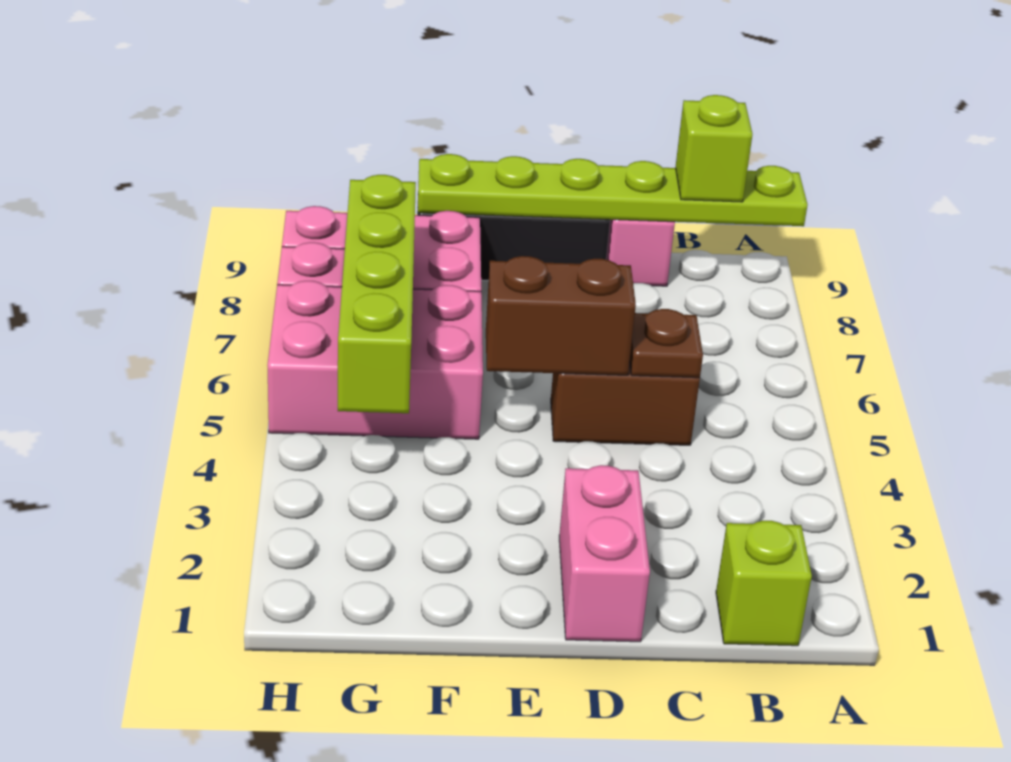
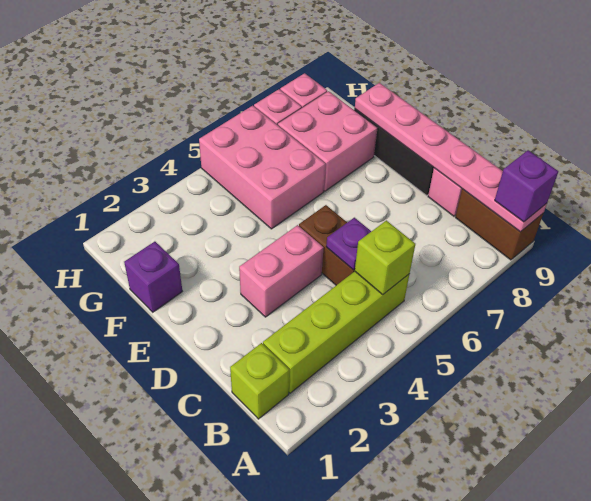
lime 1x6 plate [418,154,808,226] -> pink 1x6 plate [355,83,547,232]
none -> purple 1x1 brick [495,150,558,222]
lime 1x1 brick [675,95,753,202] -> lime 1x1 brick moved to [355,220,415,294]
brown 1x1 plate [630,309,703,378] -> purple 1x1 plate [326,218,371,270]
pink 1x2 brick [559,465,650,642] -> pink 1x2 brick moved to [239,225,324,317]
brown 1x2 brick [486,256,636,375] -> brown 1x2 brick moved to [455,189,543,260]
none -> purple 1x1 brick [124,242,182,312]
lime 1x4 brick [338,175,416,413] -> lime 1x4 brick moved to [263,272,409,393]

